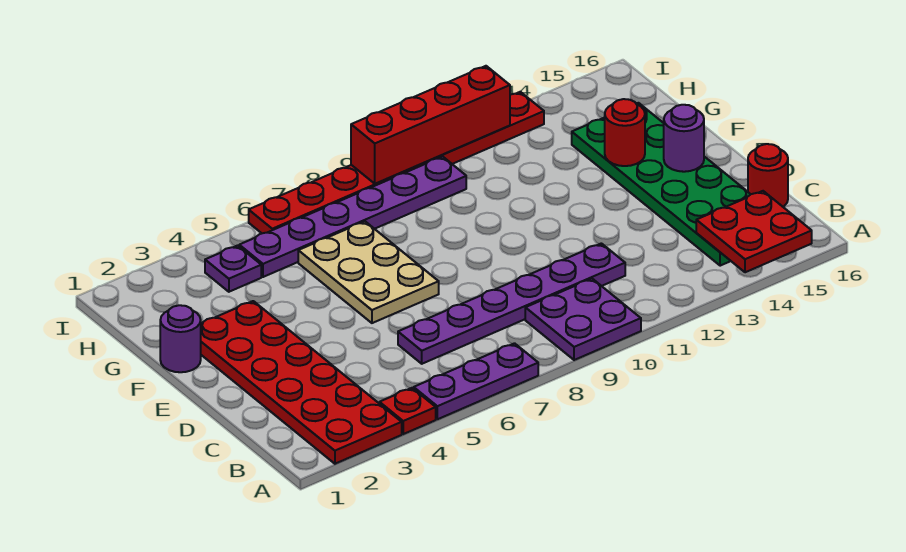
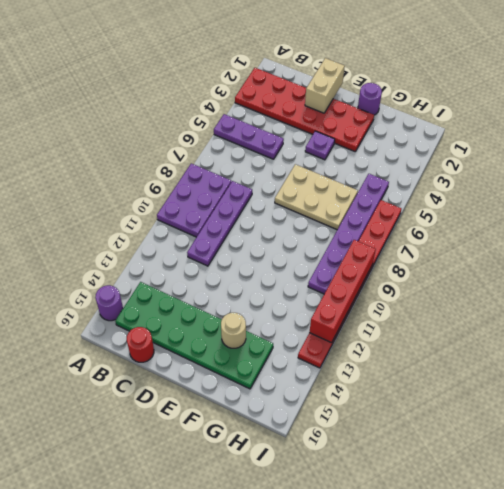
red 1x1 plate [380,388,436,434] -> none
purple 1x3 plate [414,343,538,419] -> purple 1x3 plate turned to [214,114,284,159]
purple 2x2 plate [525,279,641,360] -> purple 2x3 plate [157,163,231,237]
red 2x2 plate [696,191,812,272] -> none
purple 1x6 plate [398,243,625,364] -> purple 1x4 plate [187,181,252,266]
none -> tan 1x2 brick [305,58,345,113]
purple 1x1 round brick [664,105,704,172] -> purple 1x1 round brick moved to [95,285,123,321]
red 1x1 round brick [605,99,645,166] -> tan 1x1 round brick [221,313,246,348]
purple 1x1 plate [205,246,261,292] -> purple 1x1 plate moved to [305,131,335,160]

